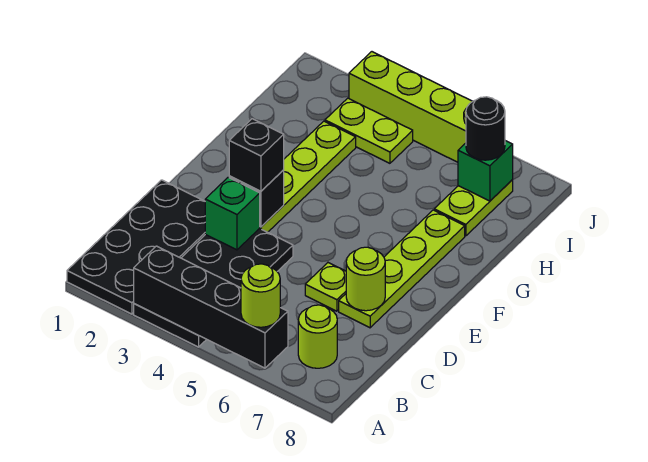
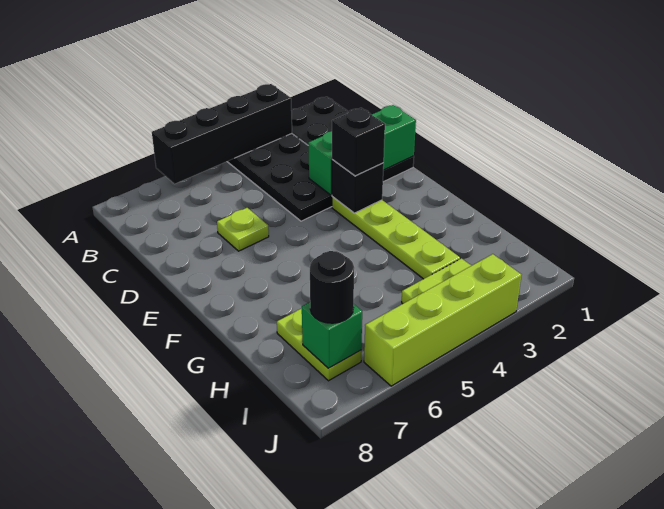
lime 1x1 round brick [241,264,280,327] -> none
lime 1x1 round brick [298,305,337,368] -> none
green 1x1 brick [205,177,260,250] -> green 1x3 brick [308,105,416,195]
lime 1x4 plate [339,210,465,328] -> none
lime 1x1 round brick [346,247,385,311] -> none

